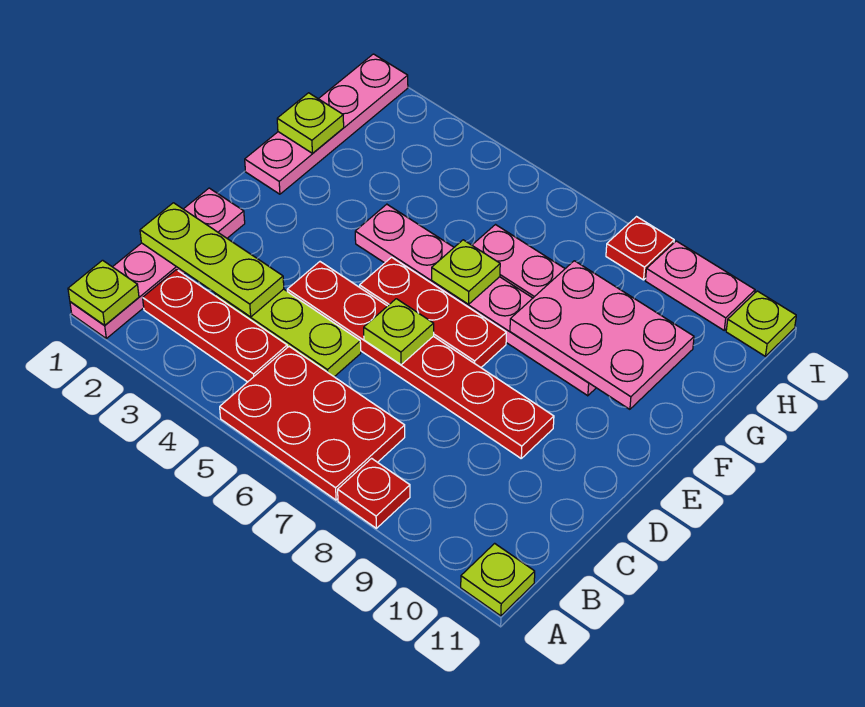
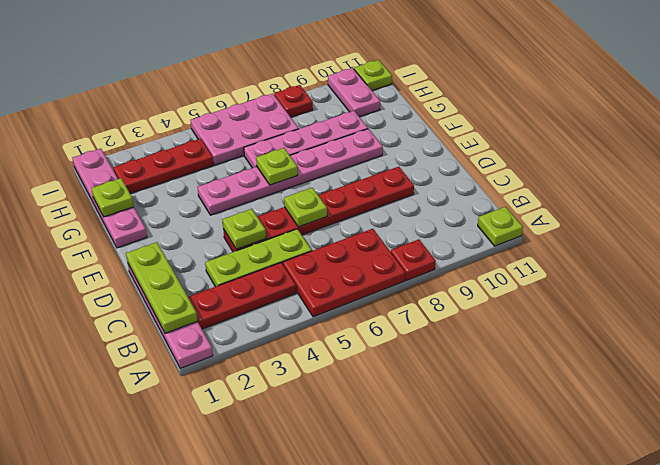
lime 1x1 plate [68,260,139,326] -> lime 1x1 plate moved to [223,209,266,249]
lime 1x3 plate [140,203,284,317] -> lime 1x3 plate turned to [126,242,197,333]
red 1x3 plate [360,257,506,367] -> red 1x3 plate moved to [113,139,213,193]
pink 2x3 plate [510,261,694,409] -> pink 2x3 plate moved to [191,94,299,165]
pink 1x2 plate [646,241,755,330] -> pink 1x2 plate turned to [328,68,380,117]

